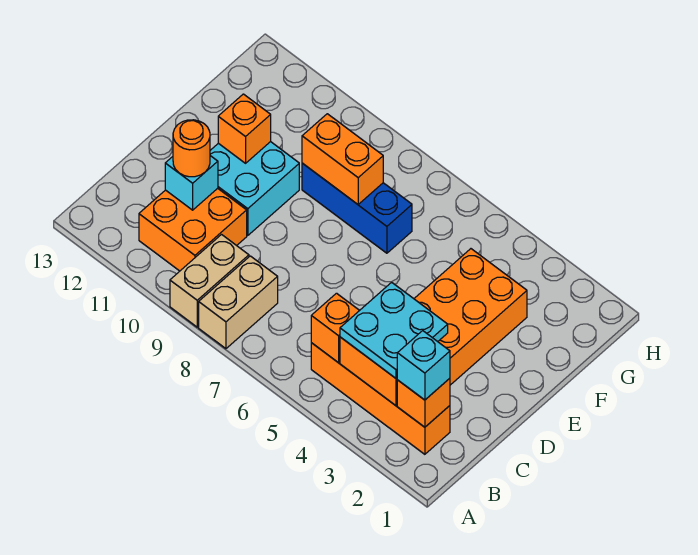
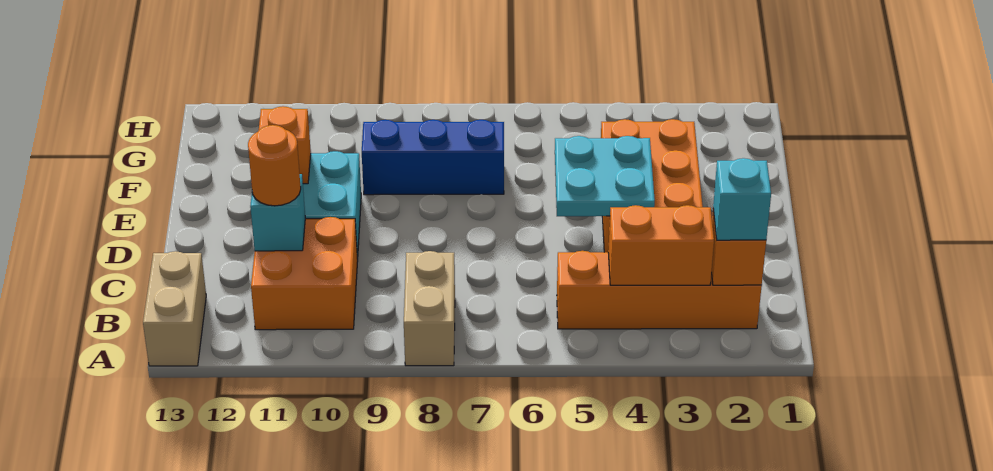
tan 1x2 brick [170,235,249,327] -> tan 1x2 brick moved to [143,251,206,366]
cyan 2x2 plate [340,282,448,378] -> cyan 2x2 plate moved to [555,136,655,216]
orange 1x1 brick [311,293,360,363] -> none
orange 1x2 brick [302,114,383,204] -> none

